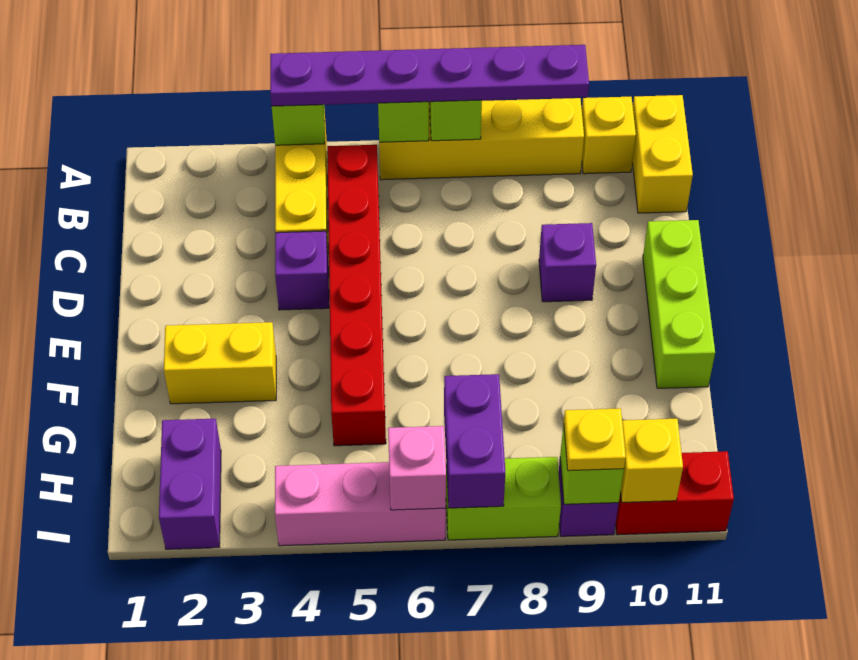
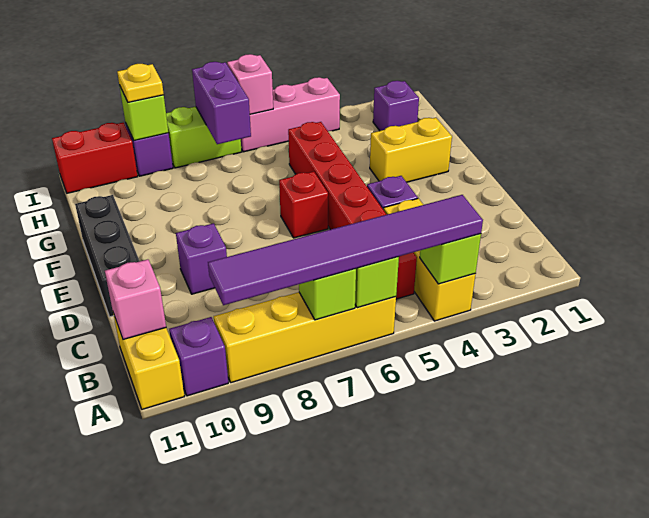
purple 1x6 plate [270,45,589,106] -> purple 1x6 tile [208,195,483,305]
yellow 1x1 brick [582,97,636,174] -> purple 1x1 brick [169,317,228,396]
none -> pink 1x1 brick [105,259,166,339]
lime 1x3 brick [643,220,715,388] -> black 1x3 brick [75,195,140,317]
none -> red 1x1 brick [279,172,328,238]
purple 1x2 brick [159,419,221,549] -> purple 1x1 brick [373,81,419,131]
yellow 1x1 brick [621,419,683,502] -> none

